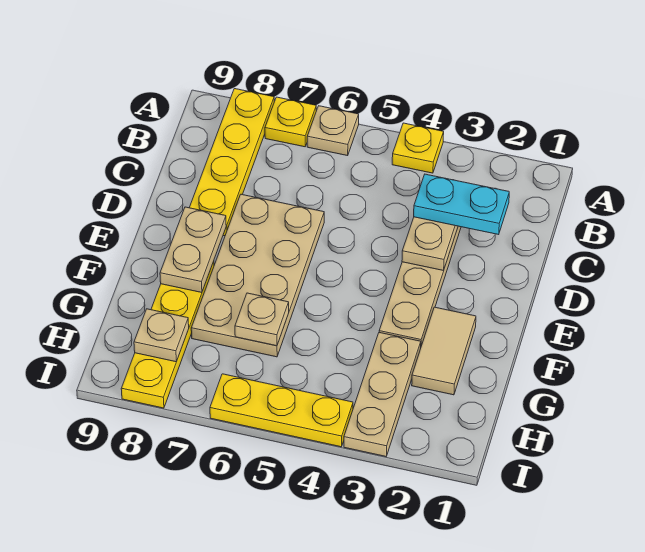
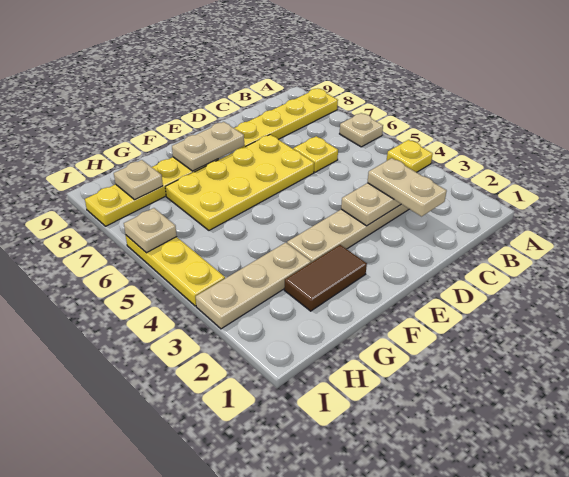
yellow 1x1 plate [265,97,316,147] -> yellow 1x1 plate moved to [293,136,338,172]
cyan 1x2 plate [414,174,509,234] -> tan 1x2 plate [367,158,447,216]
tan 2x4 plate [191,194,324,357] -> yellow 2x4 plate [165,135,314,230]
tan 1x2 tile [412,307,476,395] -> brown 1x2 tile [284,245,367,311]
tan 1x1 plate [235,293,289,346] -> tan 1x1 plate moved to [124,208,177,253]

